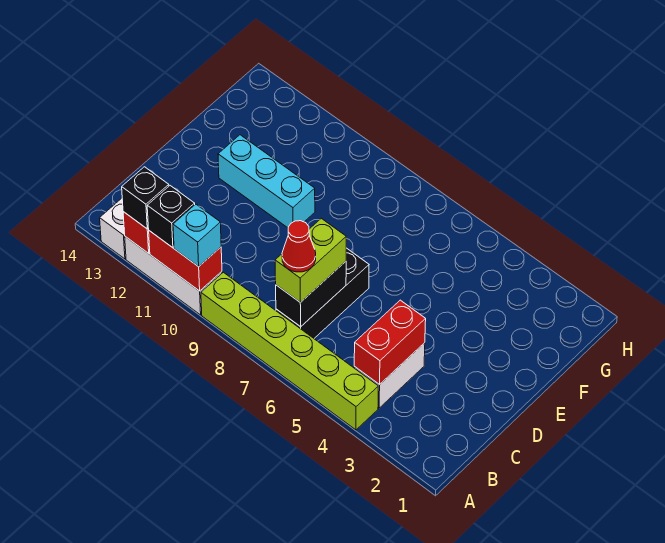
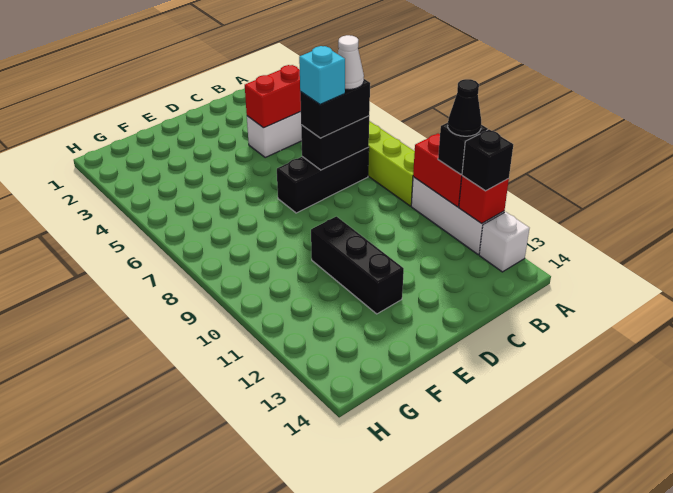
cyan 1x1 brick [173,204,221,267] -> cyan 1x1 brick moved to [299,46,345,105]
none -> black 1x1 cone [448,79,481,136]
lime 1x2 brick [275,218,346,303] -> black 1x2 brick [300,79,370,138]
red 1x1 cone [282,221,316,272] -> white 1x1 cone [338,35,364,90]
cyan 1x3 brick [218,135,315,228] -> black 1x3 brick [311,216,404,314]

